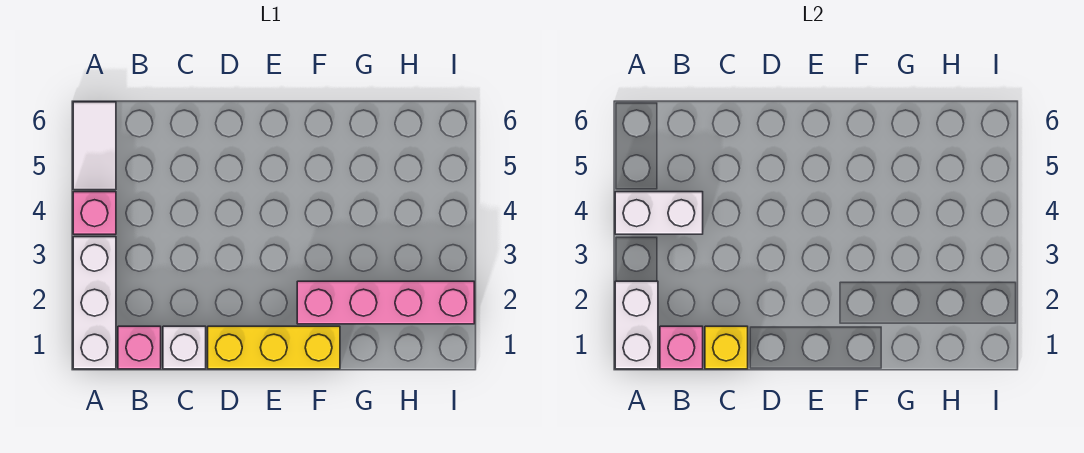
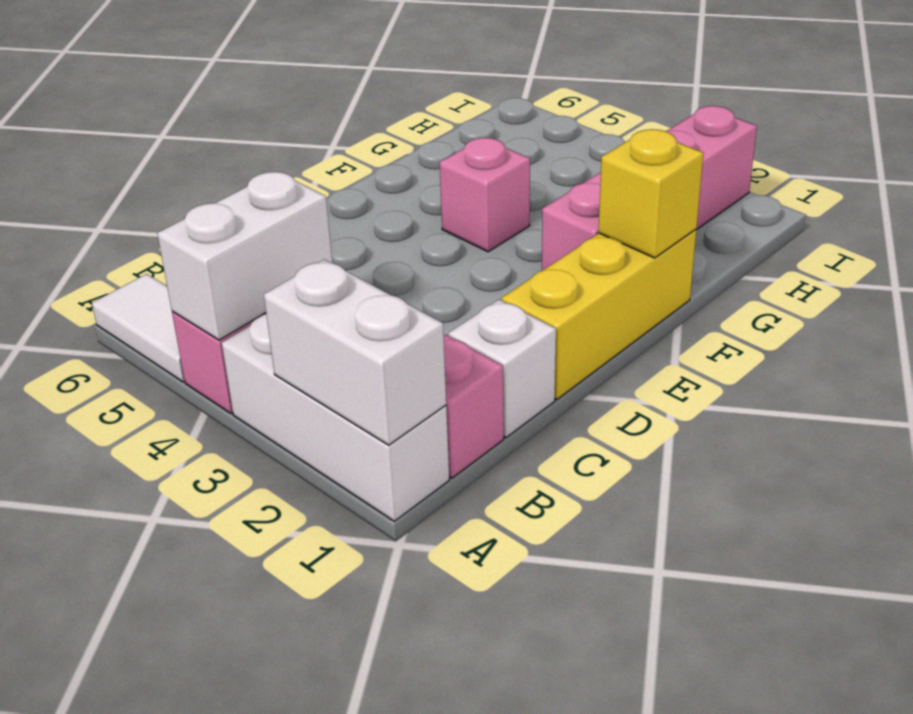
pink 1x1 brick [660,326,703,369] -> pink 1x1 brick moved to [440,138,530,252]
yellow 1x1 brick [705,326,748,369] -> yellow 1x1 brick moved to [598,129,703,258]

